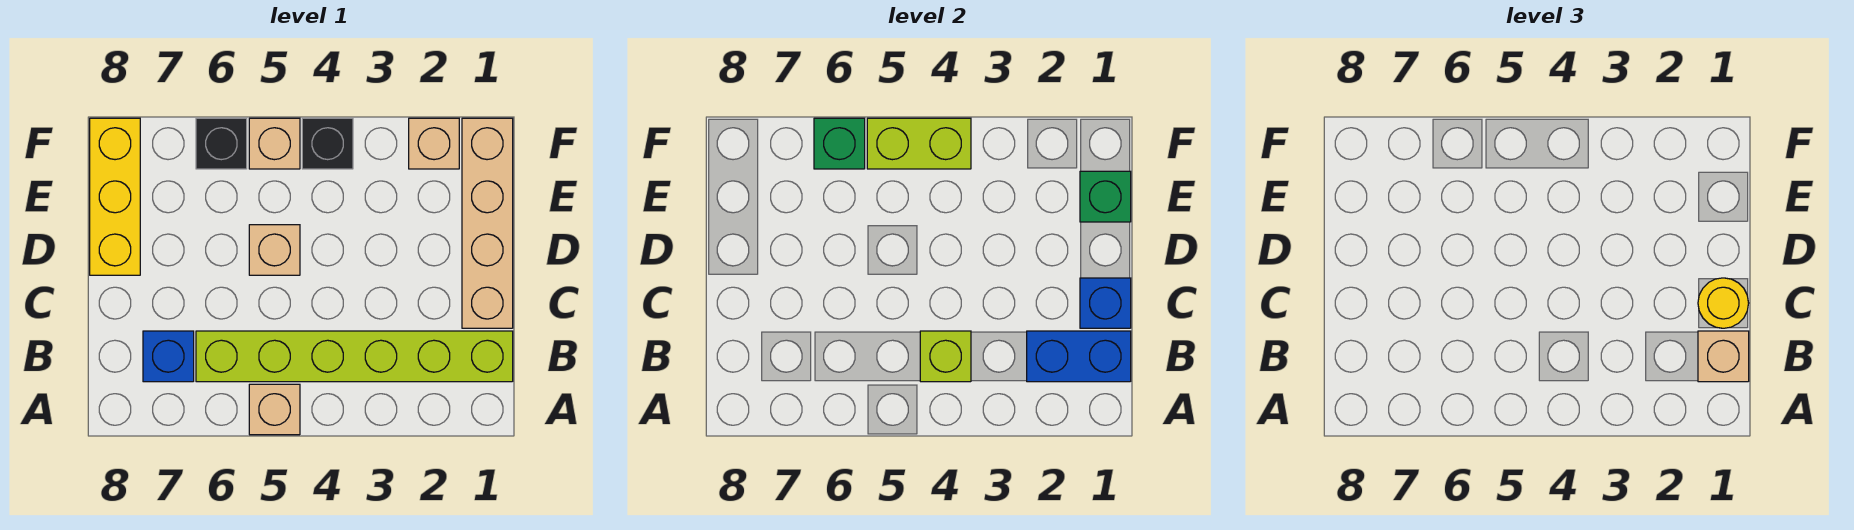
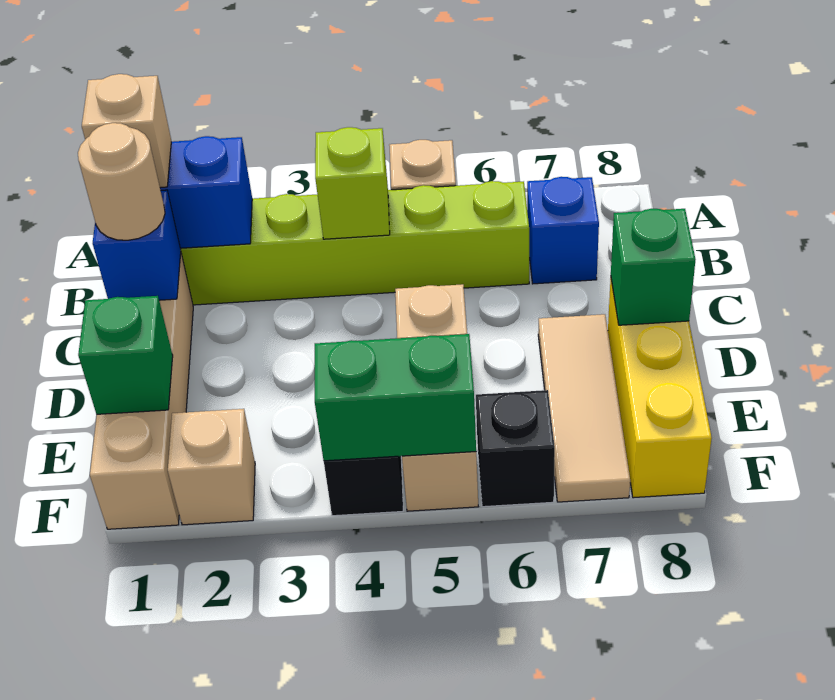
yellow 1x1 round brick [1698,278,1749,328] -> tan 1x1 round brick [78,123,165,240]
none -> tan 1x3 tile [538,314,630,502]
lime 1x2 brick [867,118,971,169] -> green 1x2 brick [315,334,476,461]
green 1x1 brick [814,118,865,169] -> green 1x1 brick moved to [611,209,695,325]

